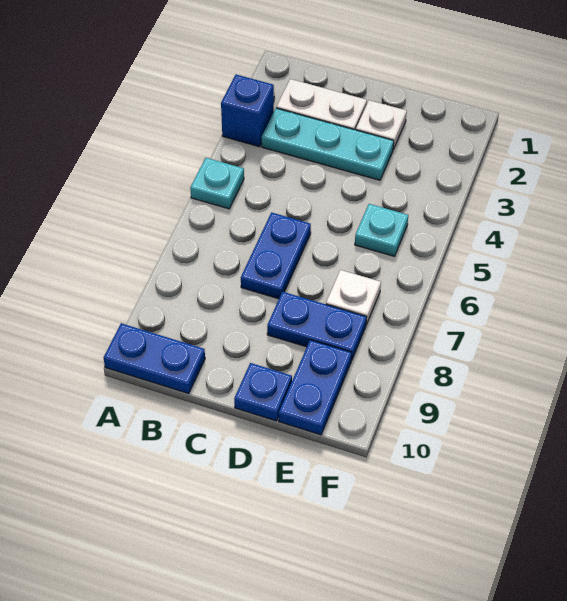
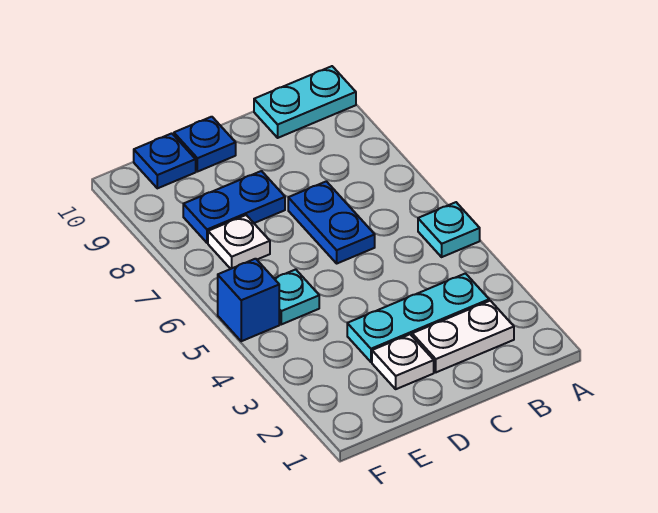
blue 1x1 brick [221,75,274,147] -> blue 1x1 brick moved to [218,259,279,341]
blue 1x2 plate [104,323,205,394] -> cyan 1x2 plate [254,66,356,138]
blue 1x2 plate [279,340,352,435] -> blue 1x1 plate [134,133,196,188]

